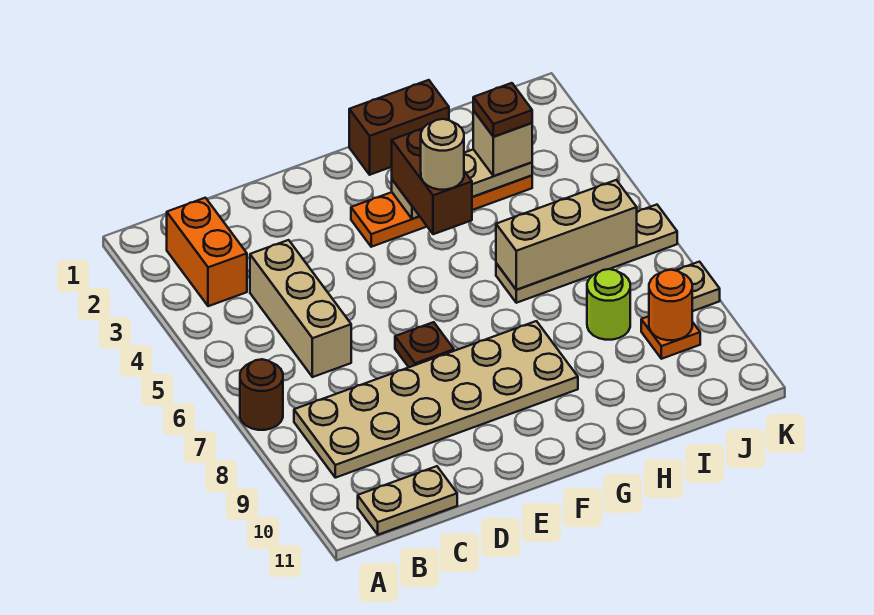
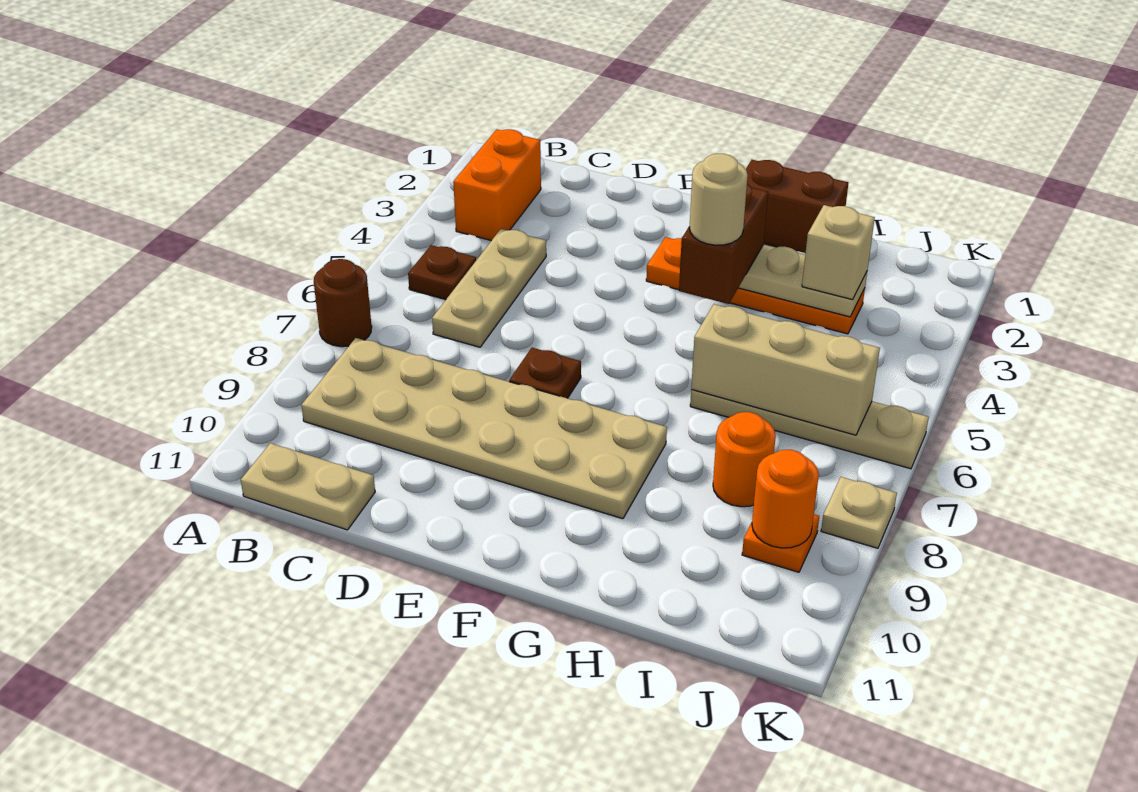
tan 1x3 brick [250,240,351,377] -> tan 1x3 plate [432,229,546,347]
brown 1x1 plate [473,83,532,137] -> brown 1x1 plate moved to [408,245,476,300]
lime 1x1 round brick [587,269,630,340] -> orange 1x1 round brick [713,412,776,507]

